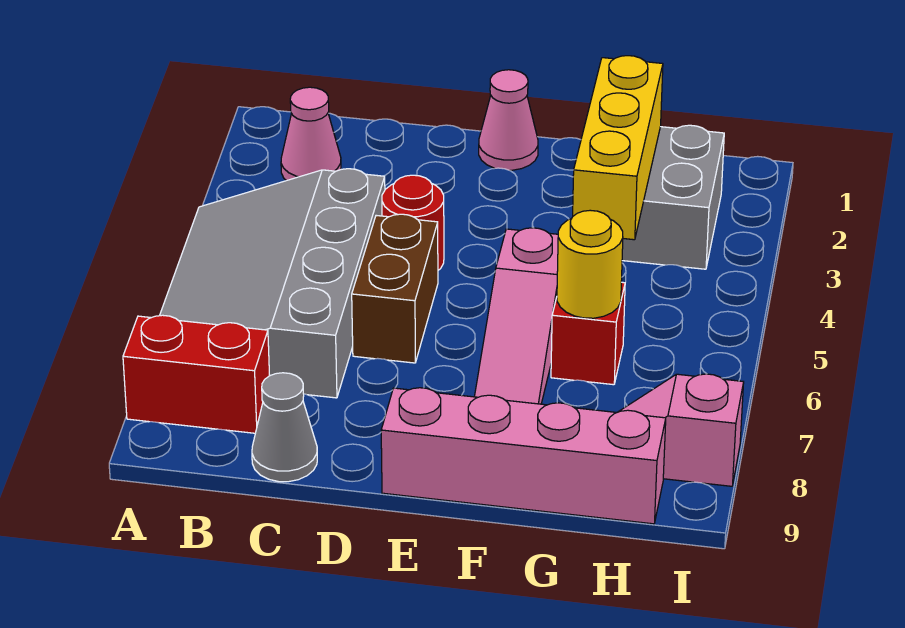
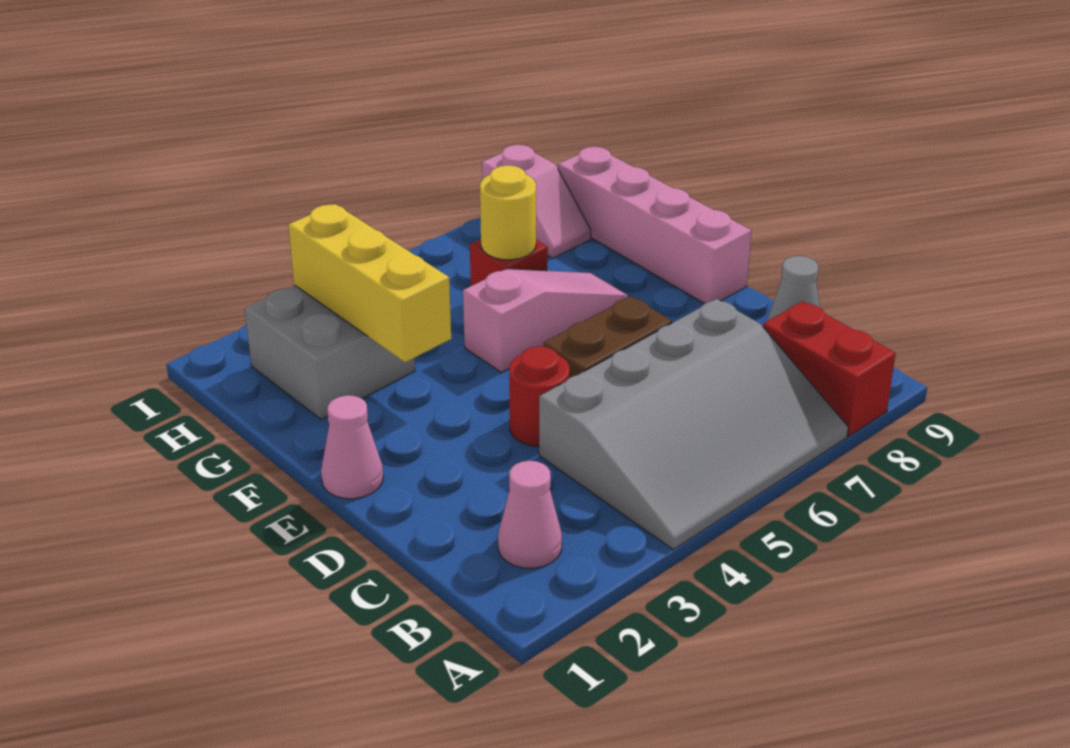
yellow 1x3 brick [573,56,663,240] -> yellow 1x3 brick turned to [288,204,451,362]

